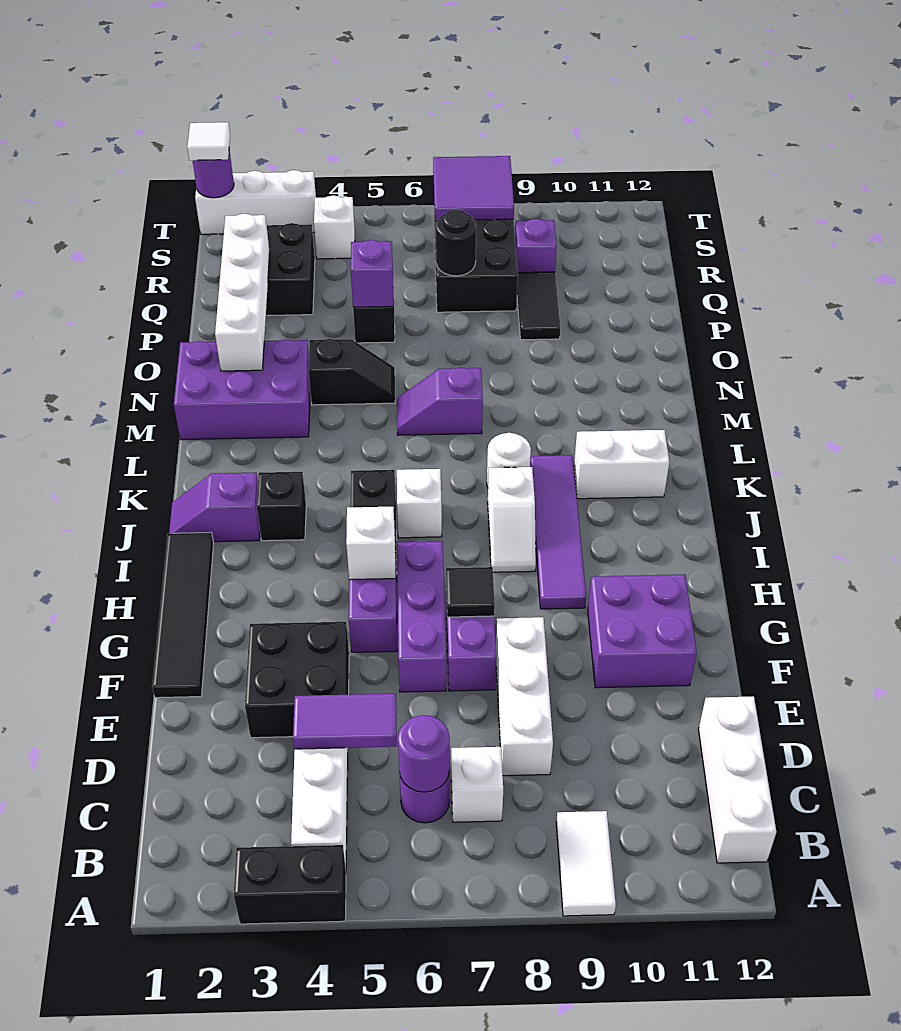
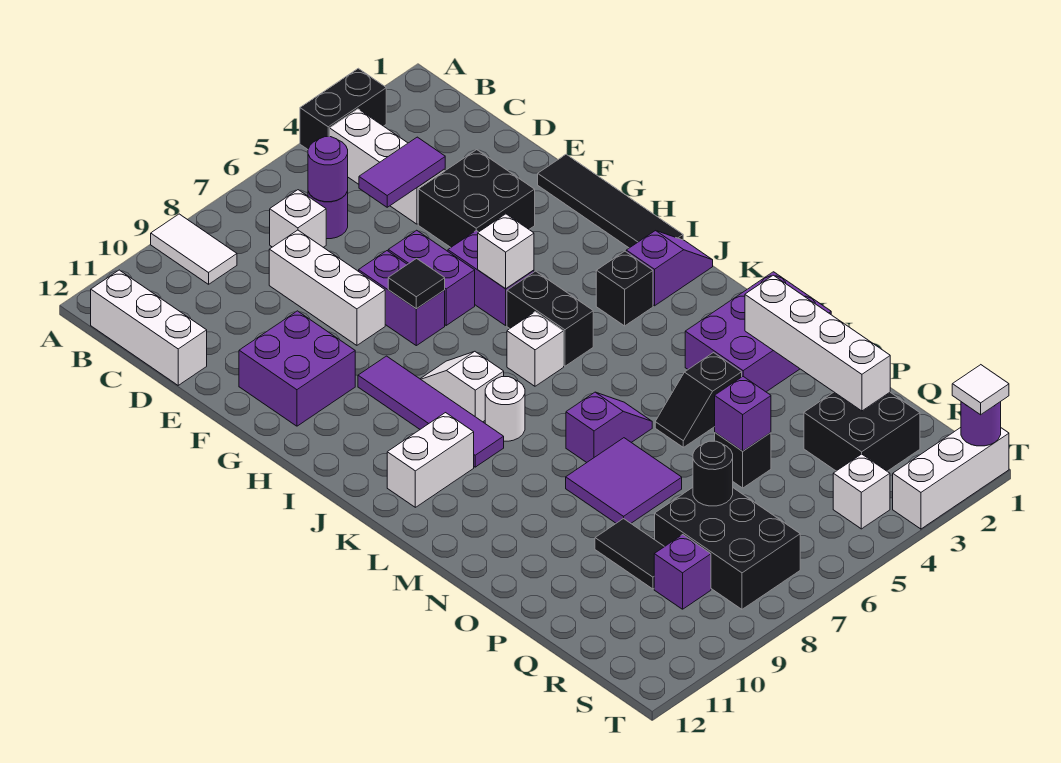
purple 1x3 brick [397,541,446,692] -> purple 1x2 brick [388,230,475,325]
purple 2x2 tile [433,156,514,221] -> purple 2x2 tile moved to [566,438,682,523]

